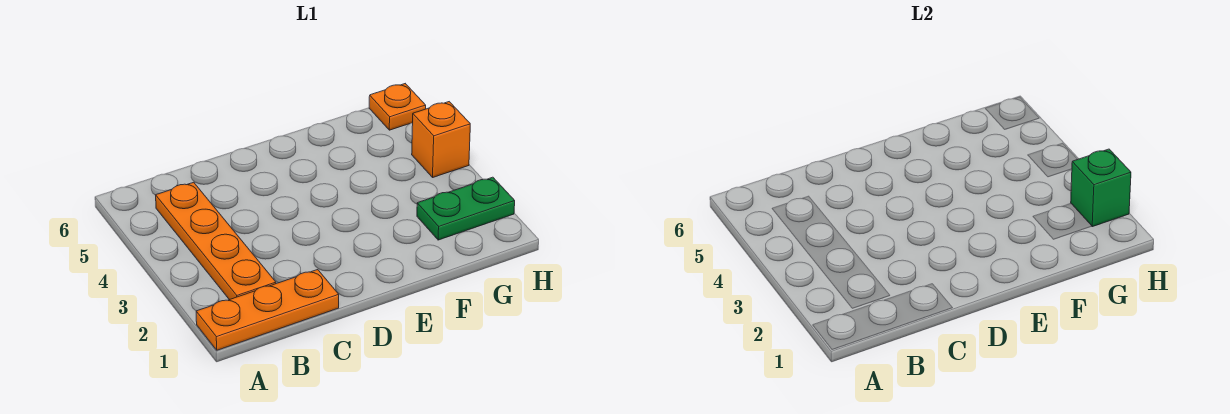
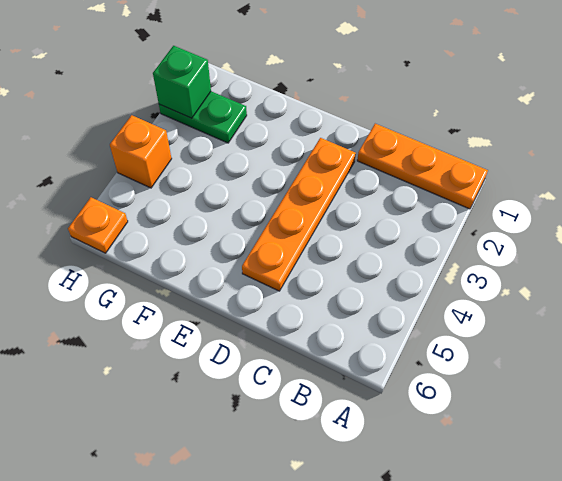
orange 1x4 plate [156,182,276,300] -> orange 1x4 plate moved to [242,138,356,291]

